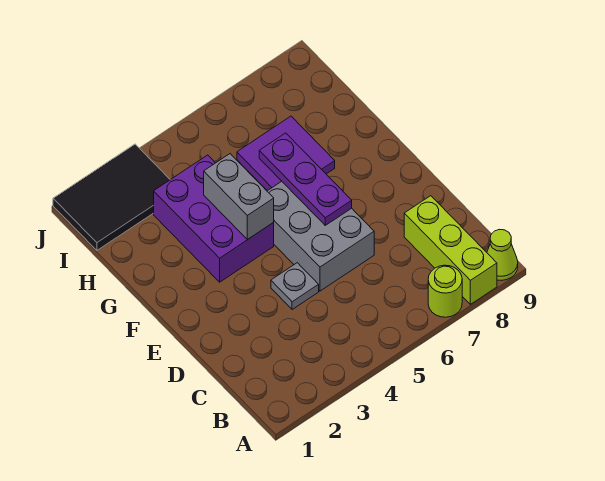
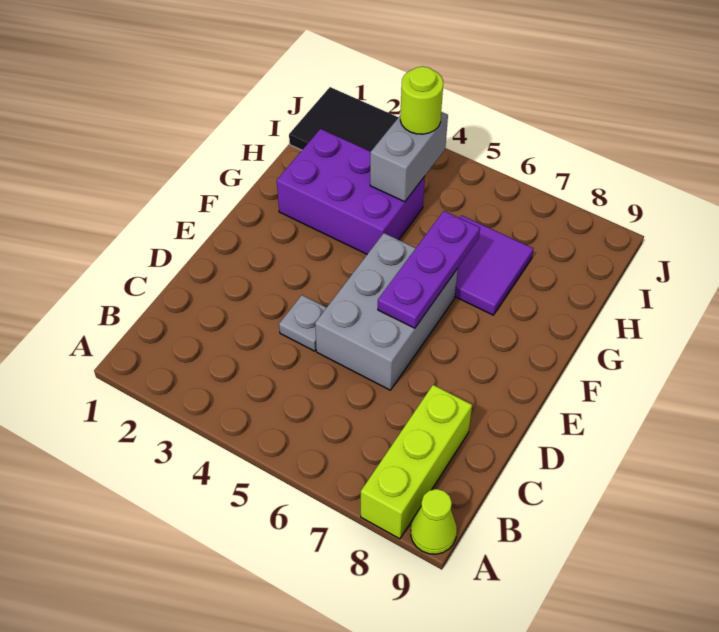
lime 1x1 round brick [428,265,462,317] -> lime 1x1 round brick moved to [400,67,443,134]
purple 2x3 brick [154,155,274,282] -> purple 2x3 brick turned to [277,129,425,254]
grey 1x2 brick [204,154,274,239] -> grey 1x2 brick moved to [370,112,448,202]

